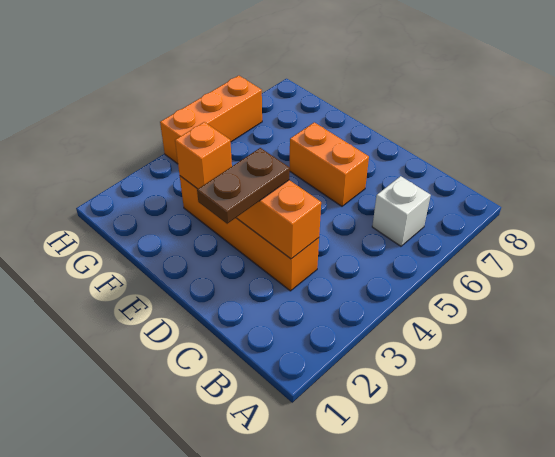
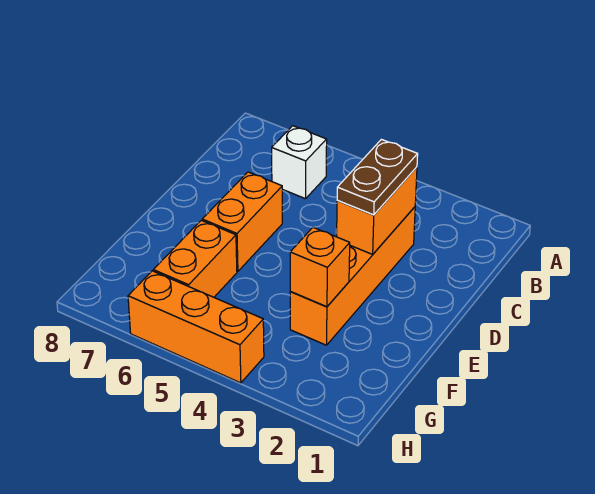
brown 1x2 plate [197,148,290,224] -> brown 1x2 plate turned to [337,139,418,215]
none -> orange 1x2 brick [153,220,237,297]

